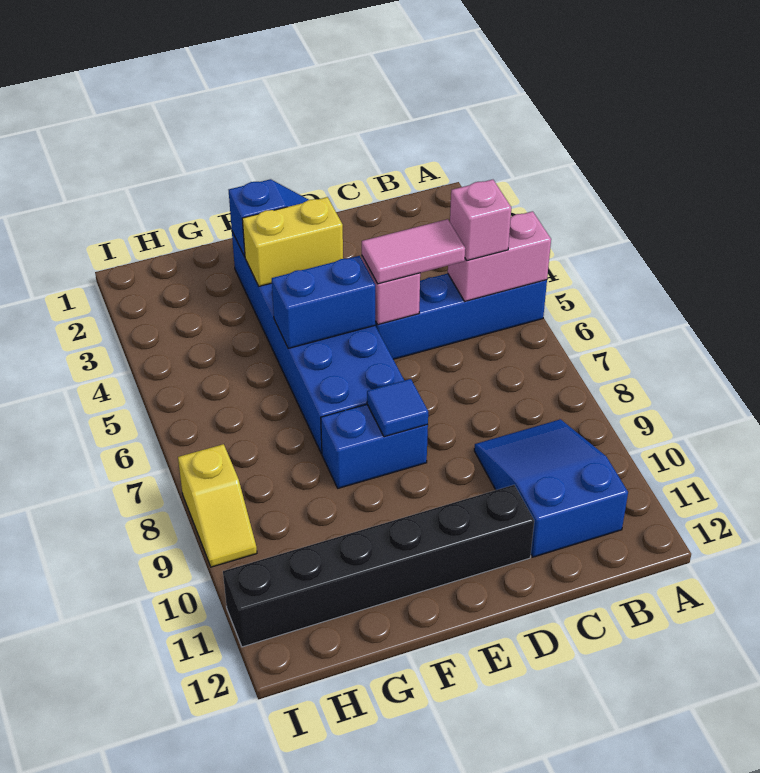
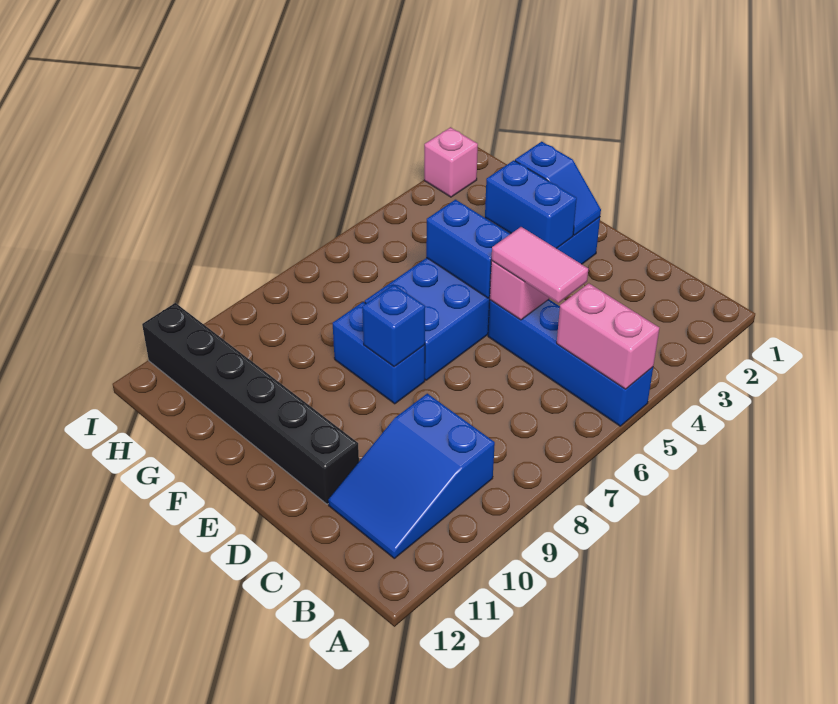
pink 1x1 brick [450,180,511,261] -> pink 1x1 brick moved to [424,127,478,197]
blue 2x3 slope [474,419,628,557] -> blue 2x3 slope turned to [328,394,495,558]
yellow 1x2 brick [242,197,343,286] -> blue 1x2 brick [485,160,577,248]
blue 1x1 tile [367,379,428,437] -> blue 1x1 brick [362,284,425,367]
yellow 1x2 slope [178,444,257,567] -> none

